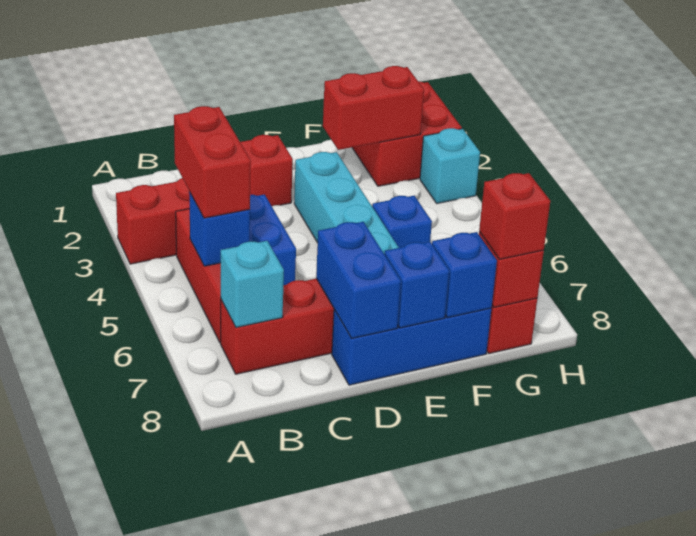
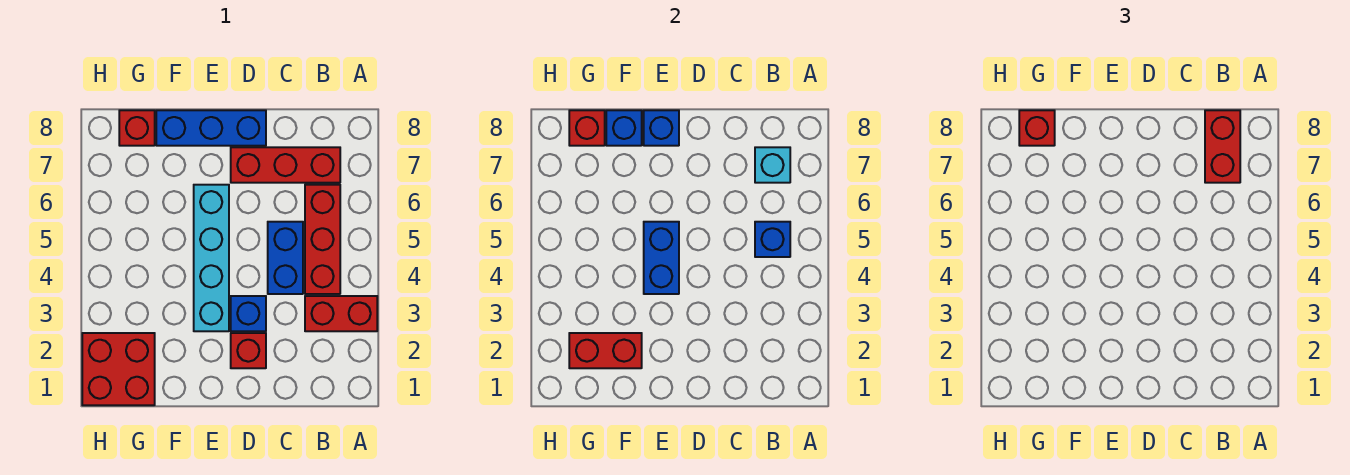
red 1x2 brick [174,106,251,218] -> red 1x2 brick moved to [1205,110,1240,183]
blue 1x2 brick [316,222,401,338] -> blue 1x2 brick moved to [644,222,679,294]
blue 1x1 brick [372,196,432,248] -> blue 1x1 brick moved to [231,296,266,331]
cyan 1x1 brick [420,128,480,203] -> none

